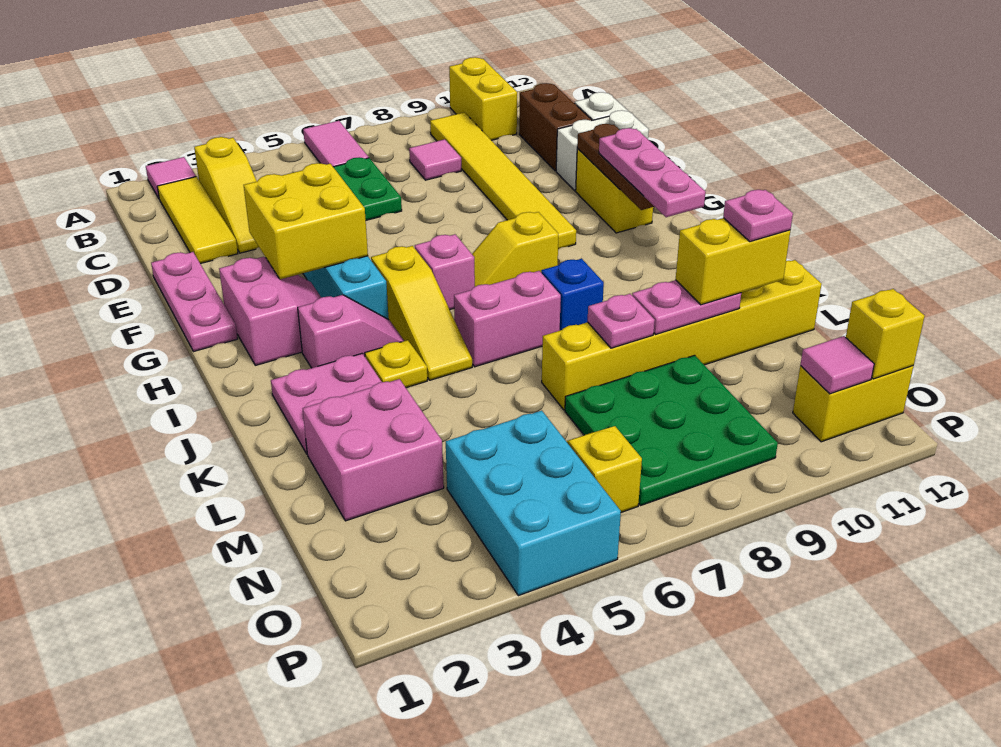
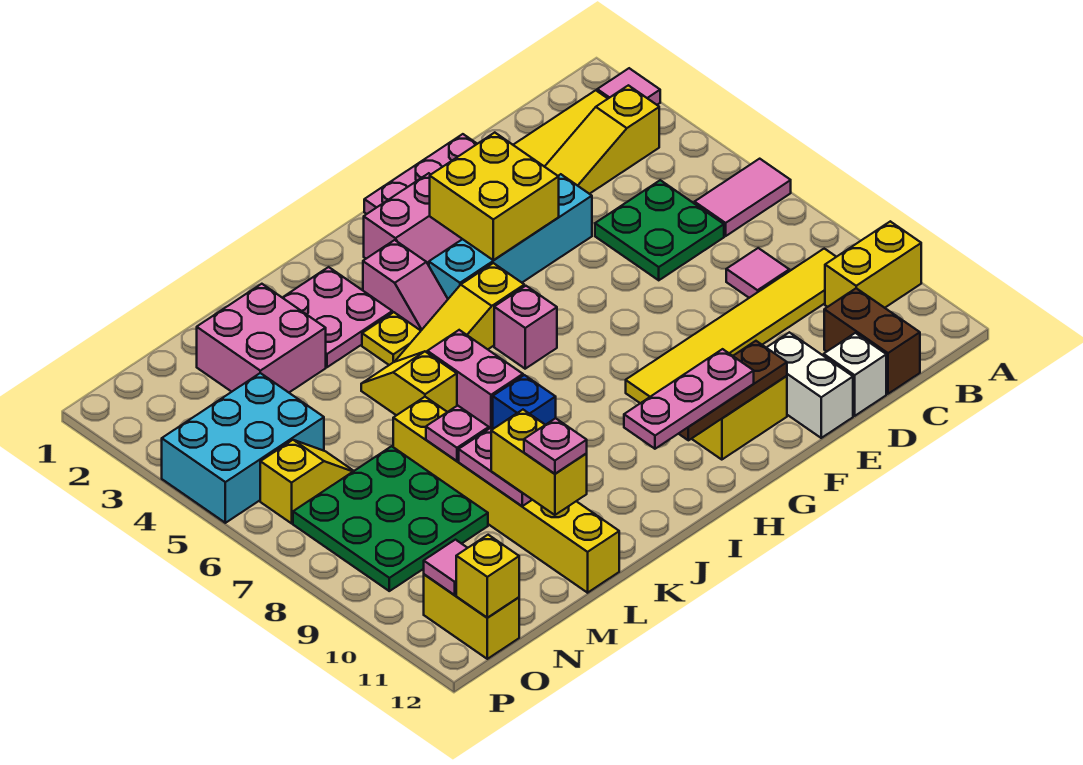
brown 1x2 brick [519,83,592,171] -> brown 1x2 brick turned to [824,288,920,394]
yellow 1x2 slope [472,212,558,287] -> yellow 1x2 slope moved to [361,352,457,415]

